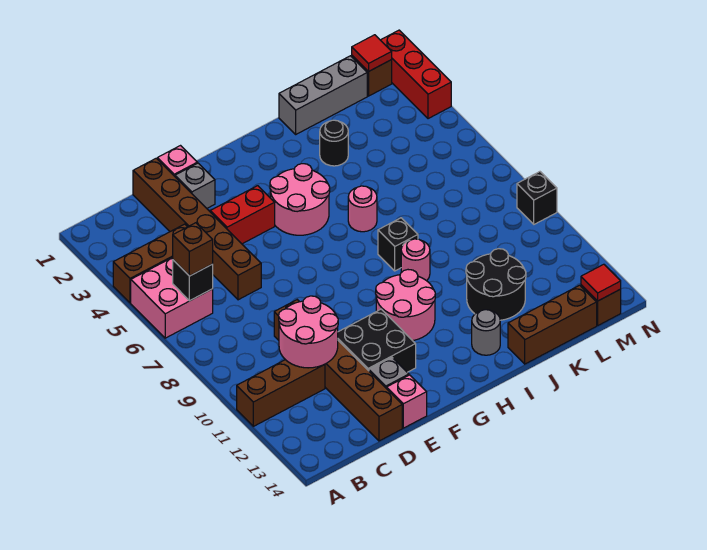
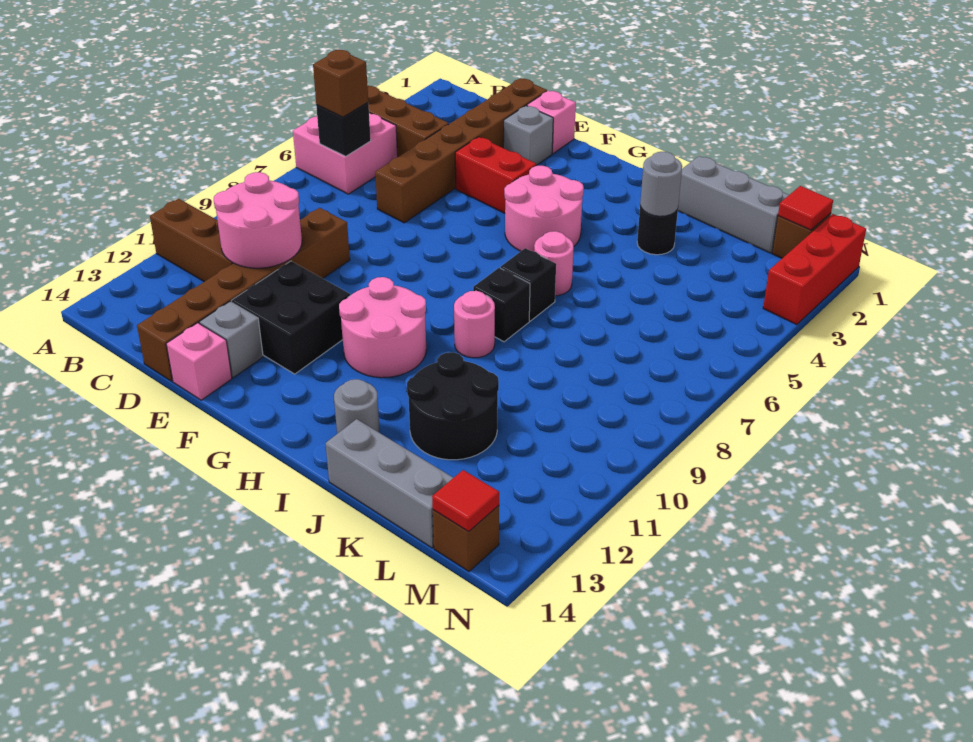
none -> grey 1x1 round brick [640,152,682,216]
brown 1x3 brick [508,285,597,364] -> grey 1x3 brick [326,419,453,548]
black 1x1 brick [517,172,557,224] -> black 1x1 brick moved to [500,248,556,321]

